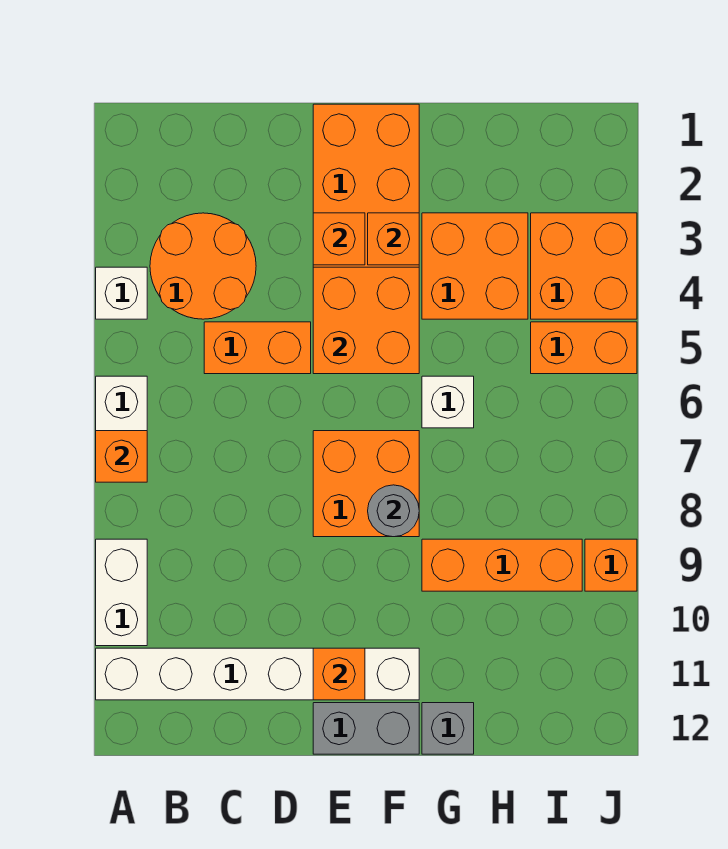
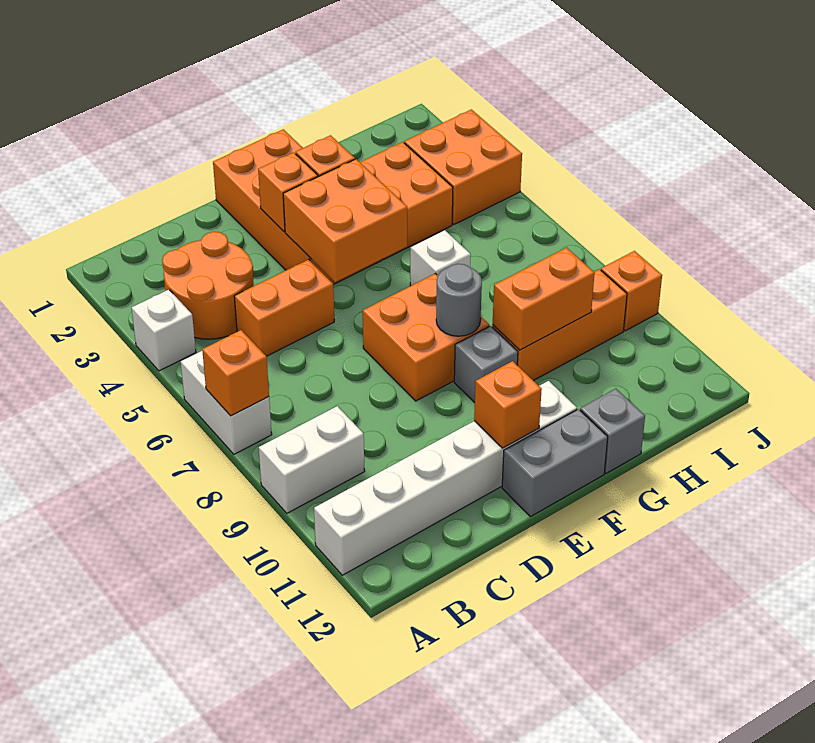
white 1x2 brick [96,539,147,646] -> white 1x2 brick turned to [259,406,365,513]
none -> grey 1x1 brick [454,326,518,403]
orange 1x2 brick [531,322,637,374] -> orange 1x2 brick moved to [493,248,595,350]

